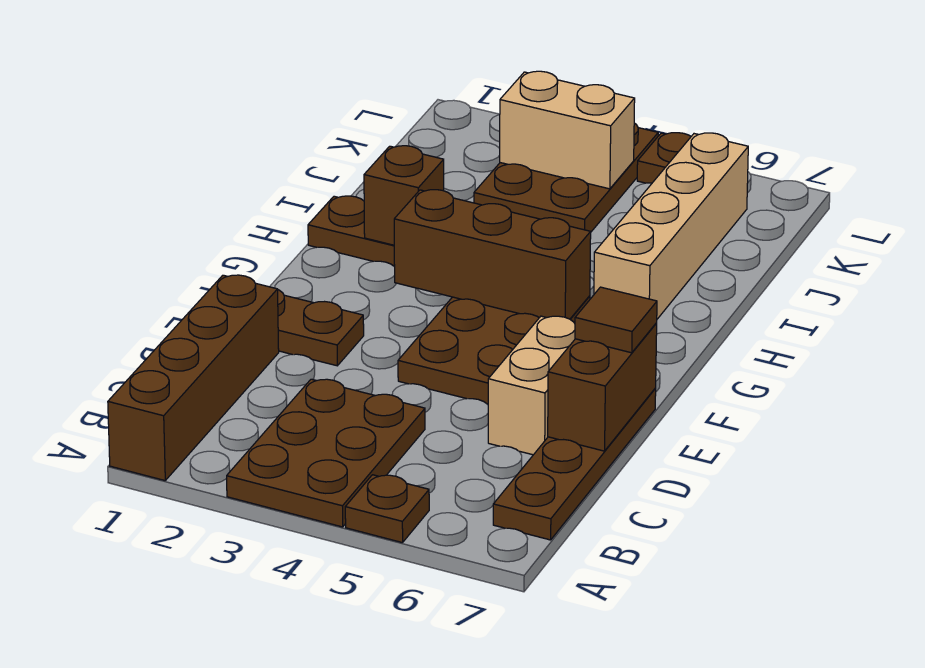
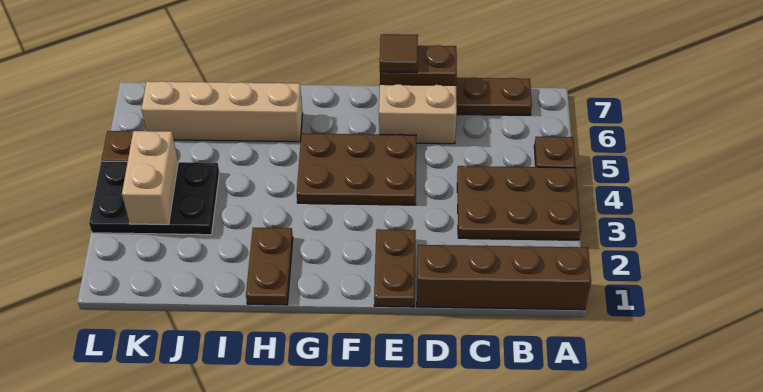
brown 1x3 brick [394,190,591,319] -> none
brown 1x1 brick [364,146,444,245] -> none
brown 2x3 plate [474,123,658,232] -> black 2x3 plate [89,161,219,235]

